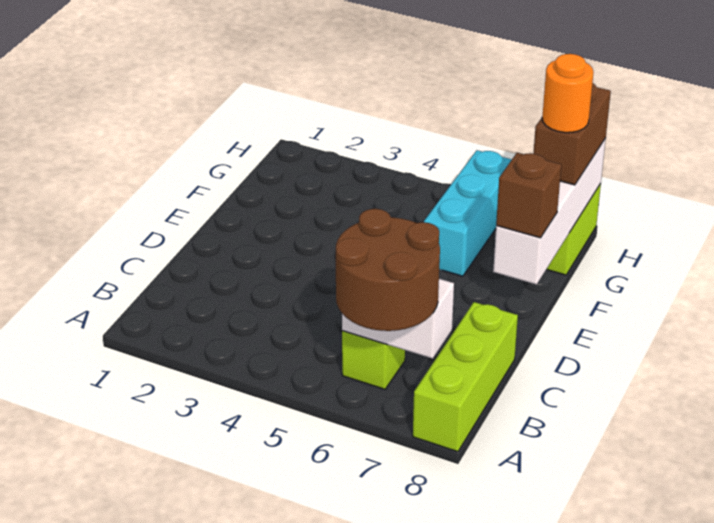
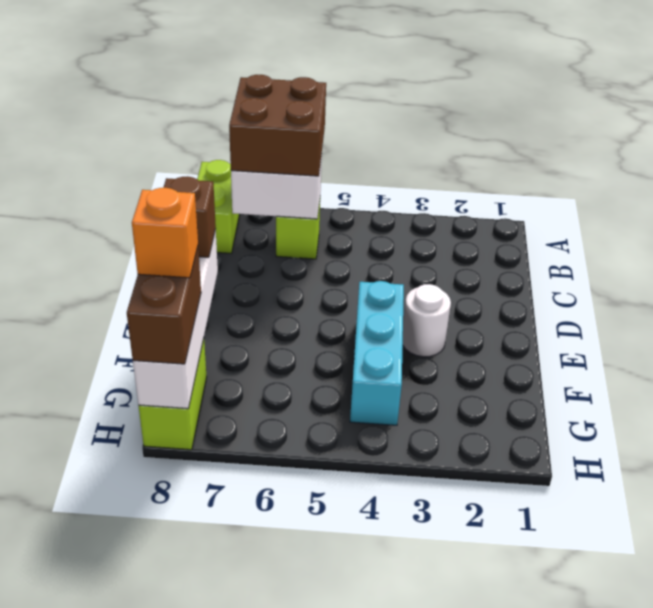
brown 2x2 round brick [335,209,440,331] -> brown 2x2 brick [229,75,326,176]
lime 1x3 brick [413,302,518,452] -> lime 1x2 brick [197,160,240,253]
none -> white 1x1 round brick [403,284,451,357]
cyan 1x3 brick [424,150,512,276] -> cyan 1x3 brick moved to [350,281,404,425]
orange 1x1 round brick [542,54,593,133] -> orange 1x1 brick [132,188,198,278]

